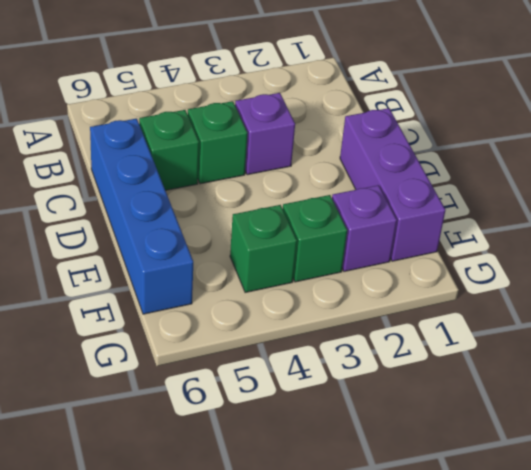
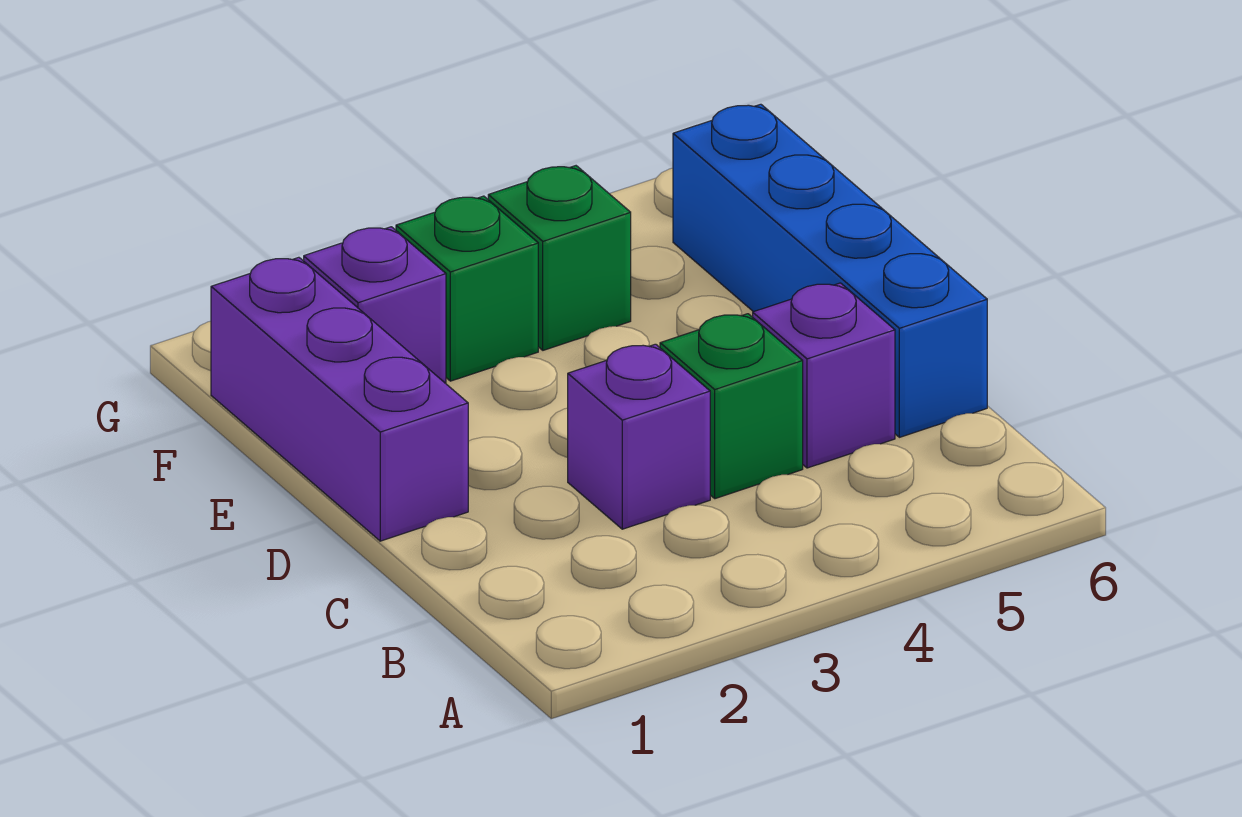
green 1x1 brick [139,110,199,190] -> purple 1x1 brick [753,283,895,468]

